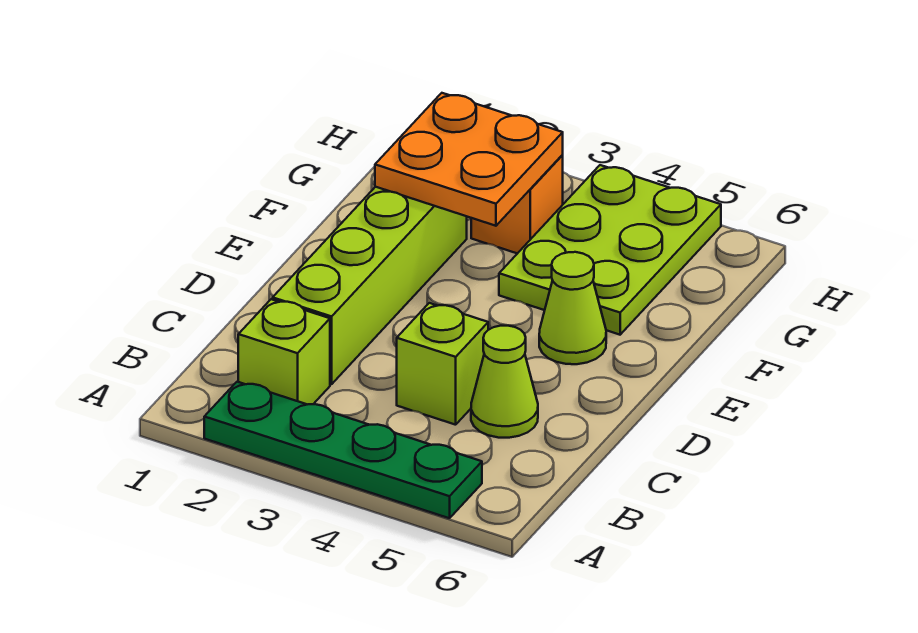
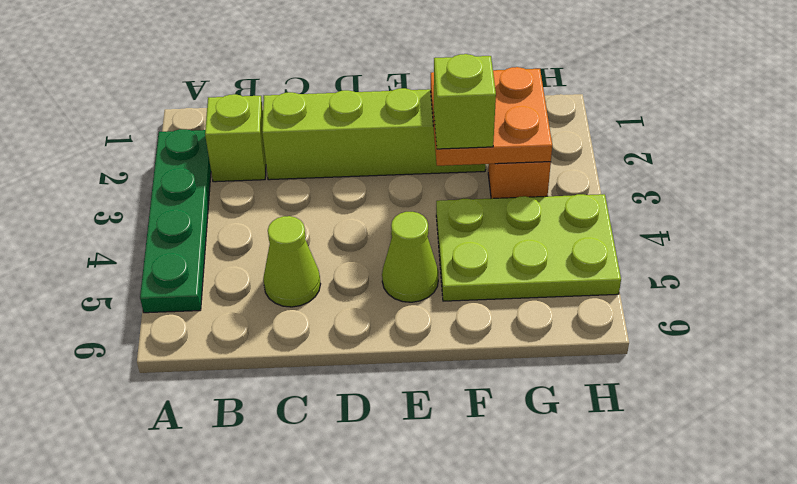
lime 1x1 brick [397,303,488,425] -> lime 1x1 brick moved to [434,54,496,149]

